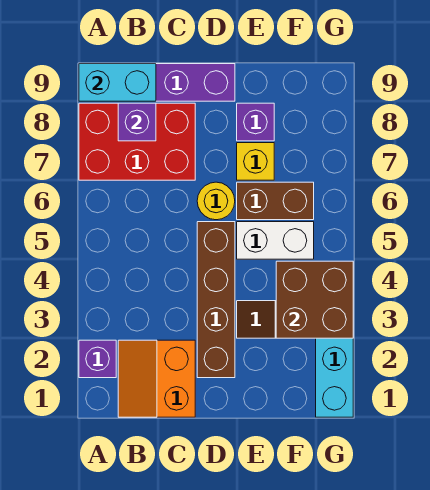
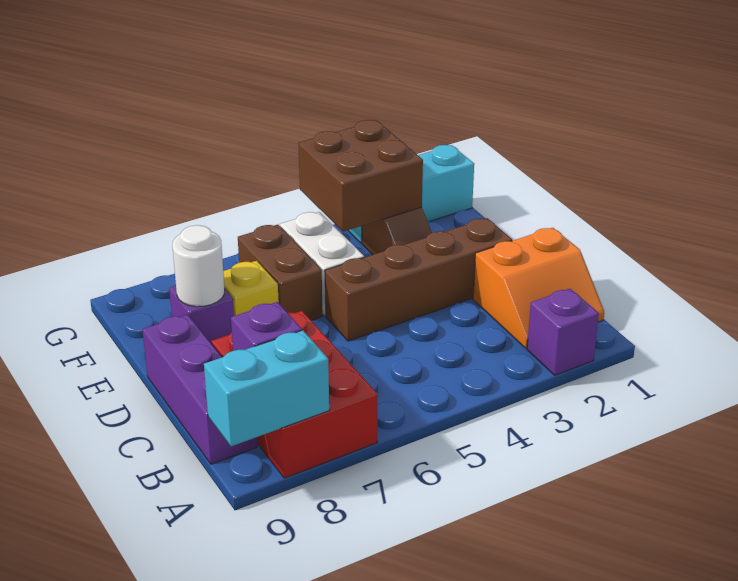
cyan 1x2 brick [79,64,156,101] -> cyan 1x2 brick turned to [204,330,329,446]
yellow 1x1 round brick [197,182,235,220] -> none
none -> white 1x1 round brick [172,225,225,307]

